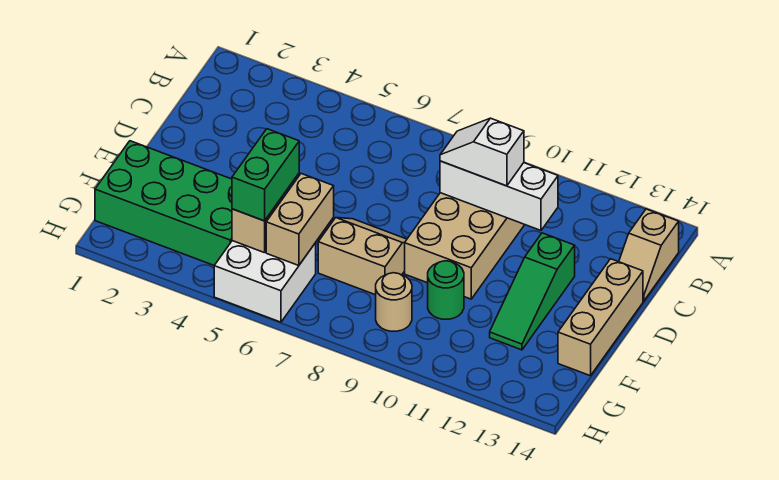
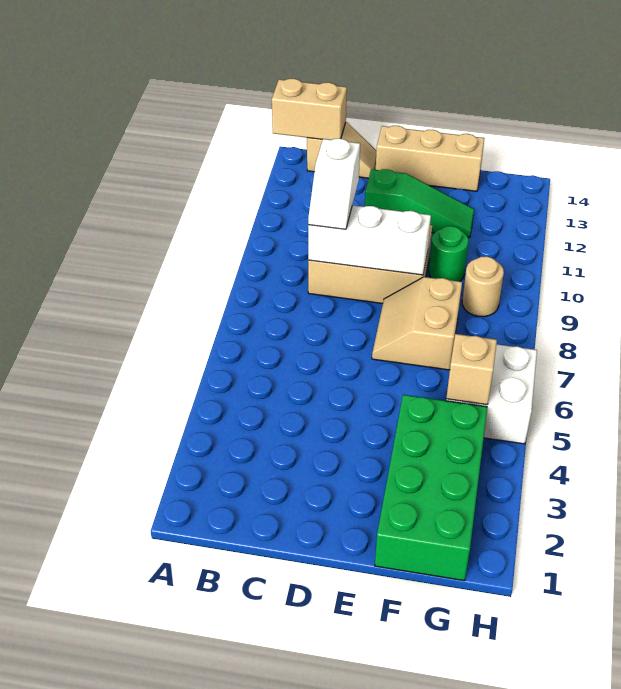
white 1x3 brick [440,161,558,230] -> white 1x3 brick turned to [308,205,431,275]
green 1x2 brick [232,129,299,221] -> none
tan 1x2 brick [266,174,334,266] -> tan 1x2 brick moved to [272,79,347,140]

